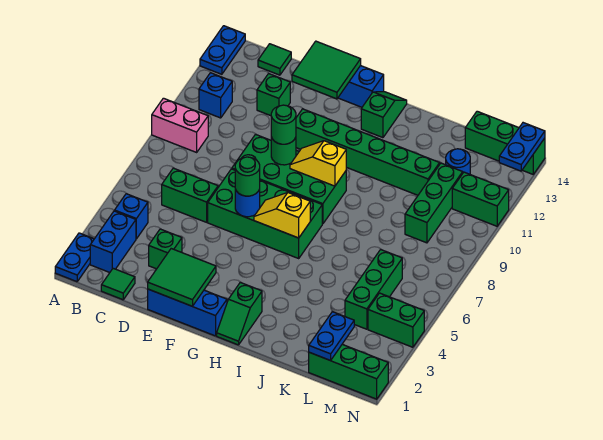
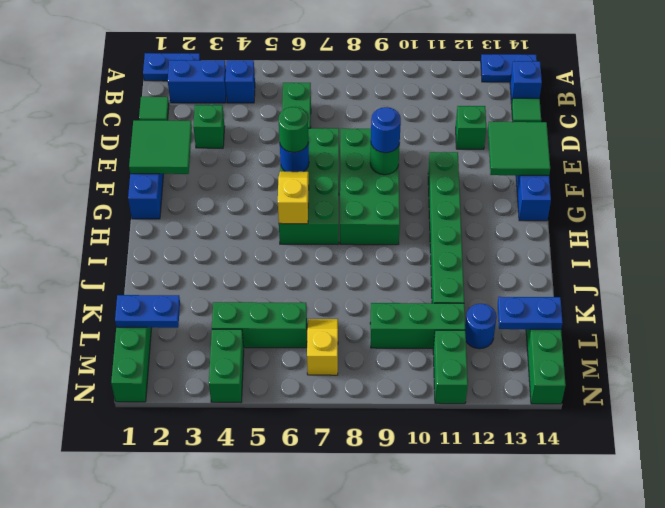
pink 1x2 brick [152,98,208,152] -> none
blue 1x1 brick [199,73,232,118] -> blue 1x1 brick moved to [510,61,542,104]
green 1x1 round brick [271,105,296,144] -> blue 1x1 round brick [371,107,401,153]
yellow 1x2 slope [290,141,346,186] -> yellow 1x2 slope moved to [307,319,338,375]
green 1x2 slope [217,282,262,345] -> none
green 1x2 slope [361,92,407,138] -> none
blue 1x2 plate [499,123,545,171] -> blue 1x2 plate moved to [498,297,563,329]

